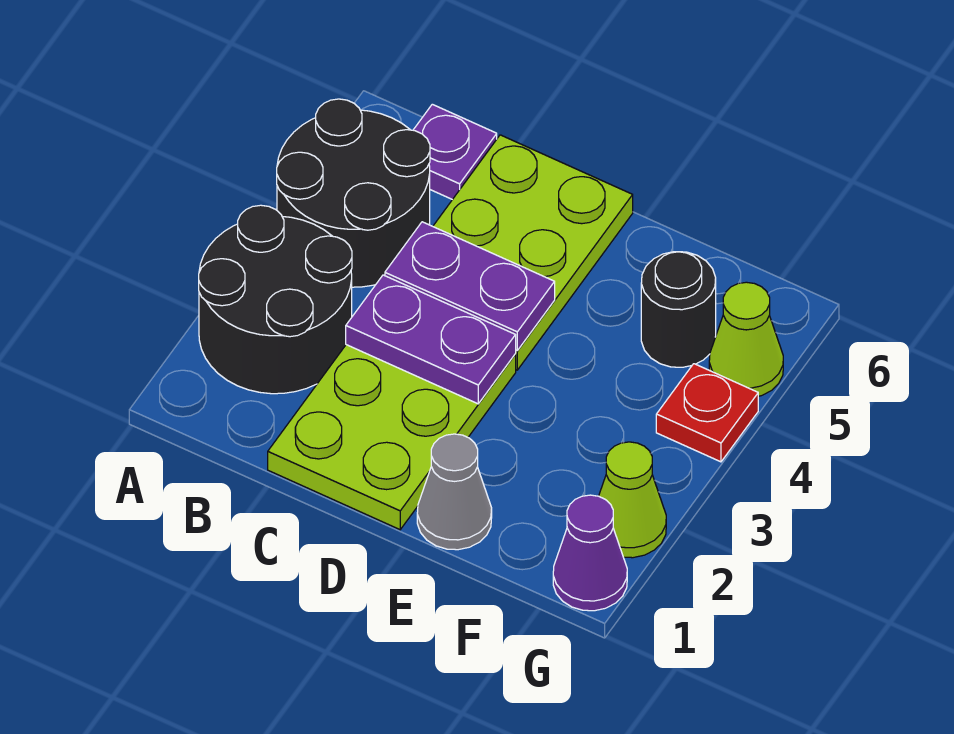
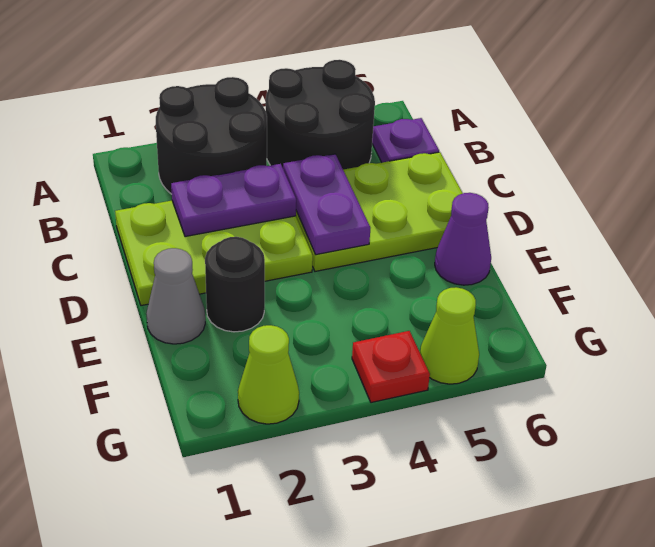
purple 1x2 plate [346,275,516,404] -> purple 1x2 plate turned to [171,164,296,237]
black 1x1 round brick [641,252,716,367] -> black 1x1 round brick moved to [205,237,265,332]
purple 1x1 cone [553,495,627,611] -> purple 1x1 cone moved to [435,193,491,285]

